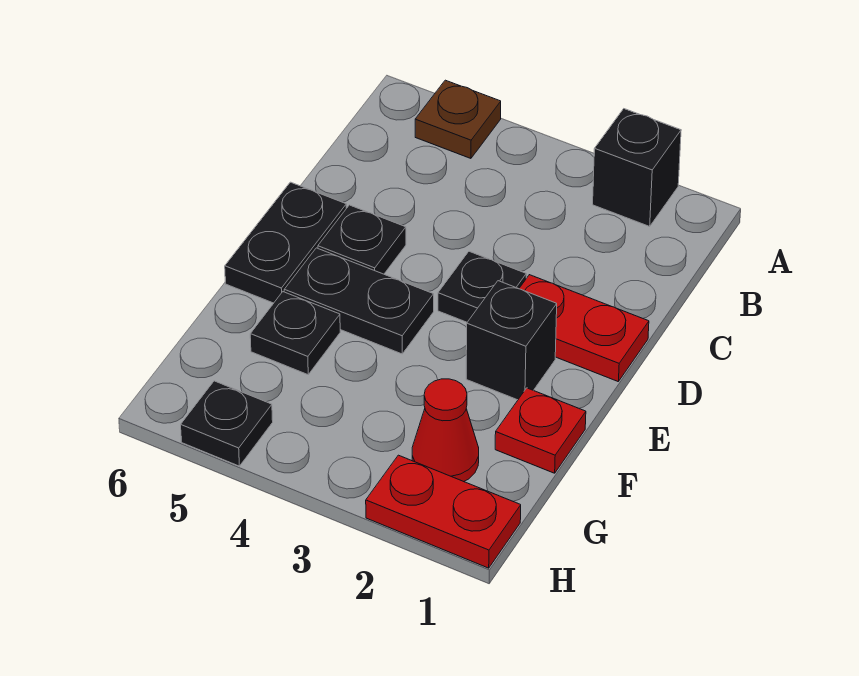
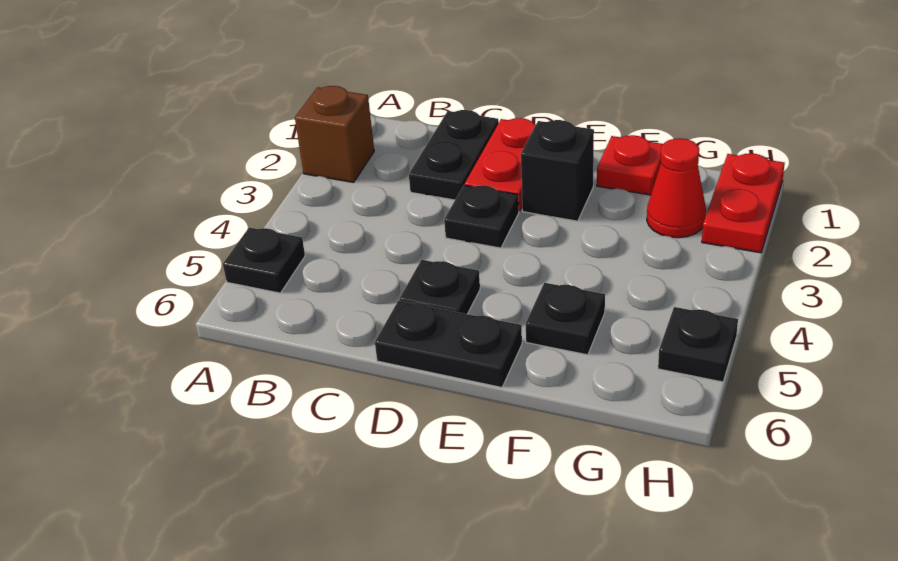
black 1x1 brick [593,109,681,226] -> brown 1x1 brick [295,86,374,182]
brown 1x1 plate [415,80,501,158] -> black 1x1 plate [223,227,305,293]
black 1x2 plate [284,248,434,354] -> black 1x2 plate moved to [409,110,499,200]

